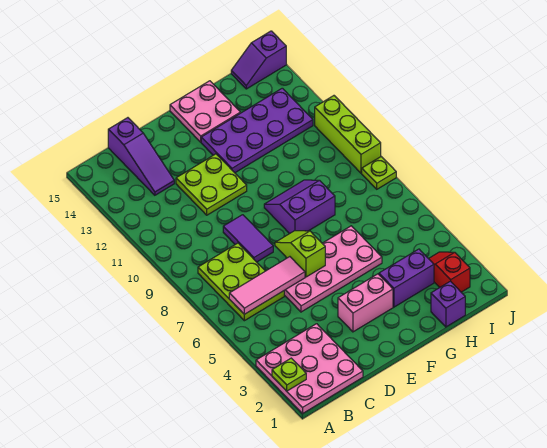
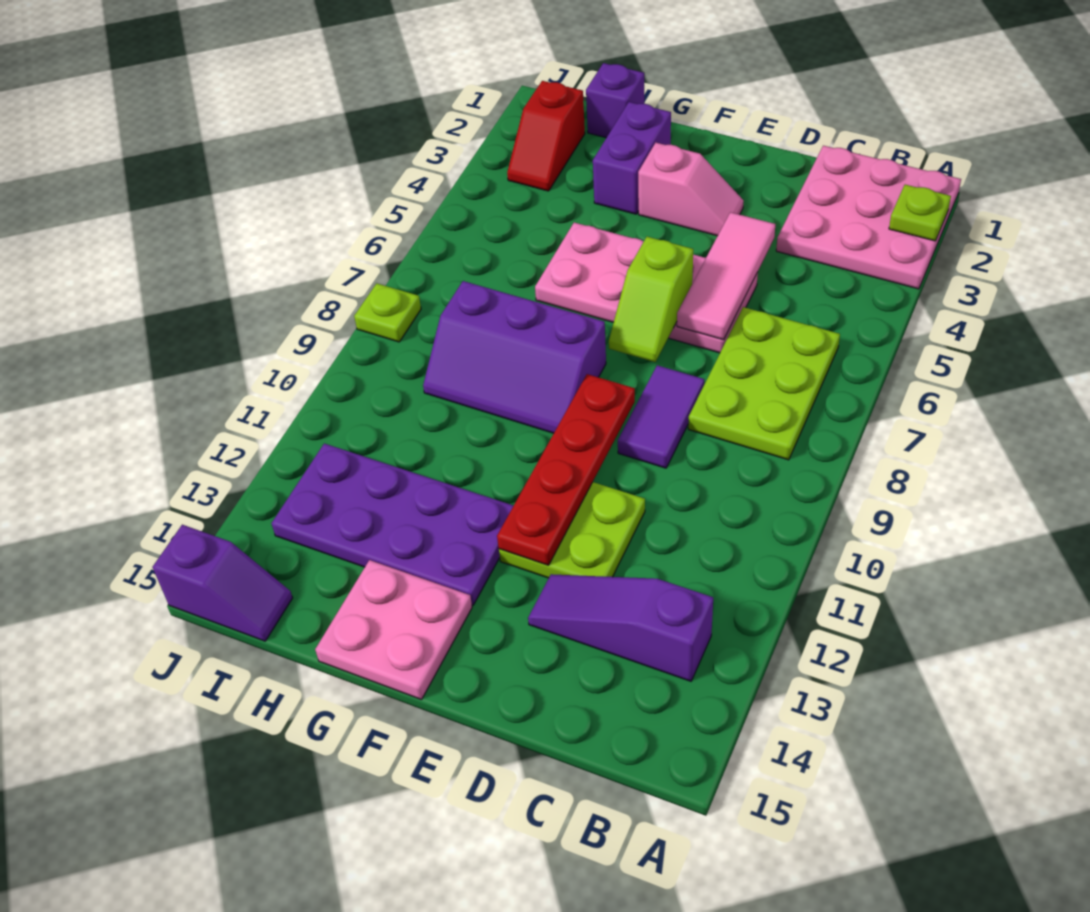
pink 1x3 tile [229,257,305,314] -> pink 1x3 tile turned to [677,212,775,340]
purple 1x3 slope [108,118,174,195] -> purple 1x3 slope turned to [528,574,713,681]
pink 1x2 brick [338,274,393,332] -> pink 1x2 slope [638,143,744,236]
none -> red 1x4 plate [497,374,635,565]
purple 2x2 slope [264,180,335,234] -> purple 2x3 slope [423,281,606,433]
purple 1x2 brick [379,249,434,307] -> purple 1x2 brick turned to [593,102,671,214]
lime 1x3 brick [315,96,381,173] -> none

